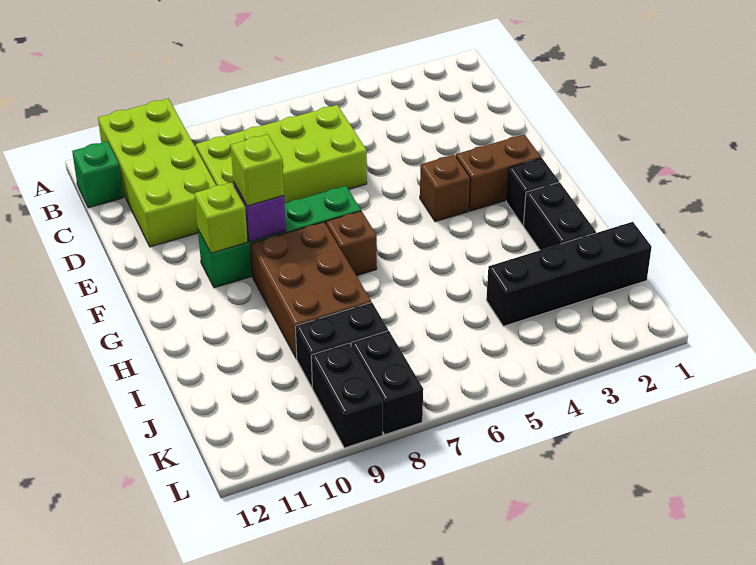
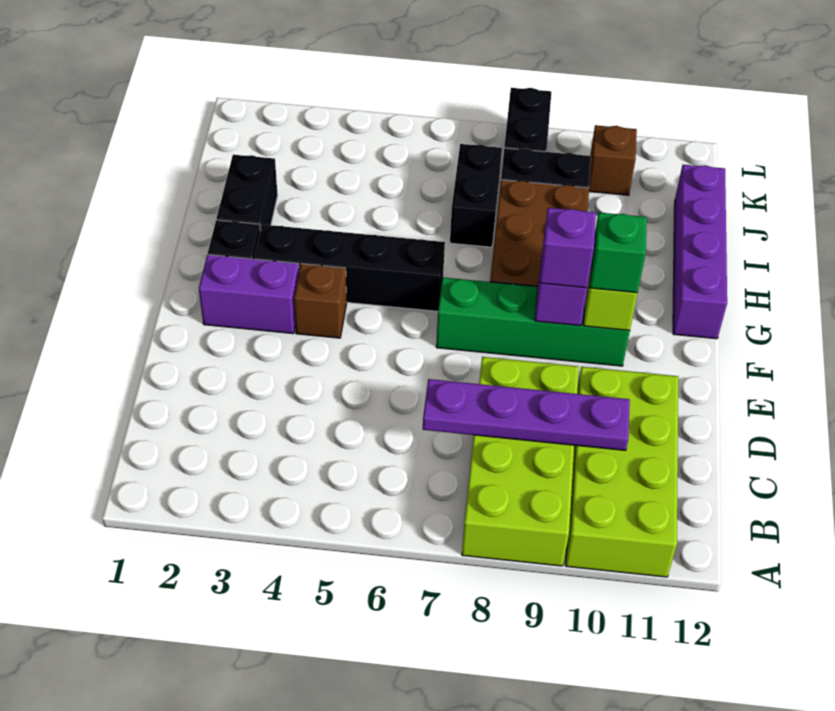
green 1x1 brick [72,141,123,208] -> green 1x1 brick moved to [590,212,647,293]
lime 2x4 brick [196,105,367,203] -> lime 2x4 brick turned to [462,357,579,566]
none -> purple 1x4 plate [423,379,630,450]
brown 1x2 brick [456,134,541,211] -> purple 1x2 brick [199,255,299,334]
lime 1x1 brick [231,134,284,206] -> purple 1x1 brick [540,208,596,288]
brown 1x1 brick [326,211,377,276] -> brown 1x1 brick moved to [589,125,637,195]
none -> purple 1x4 brick [673,165,727,339]
black 1x4 brick [486,222,652,326] -> black 1x4 brick moved to [254,224,445,311]
black 1x2 brick [311,343,383,448] -> black 1x2 brick moved to [450,144,502,247]

